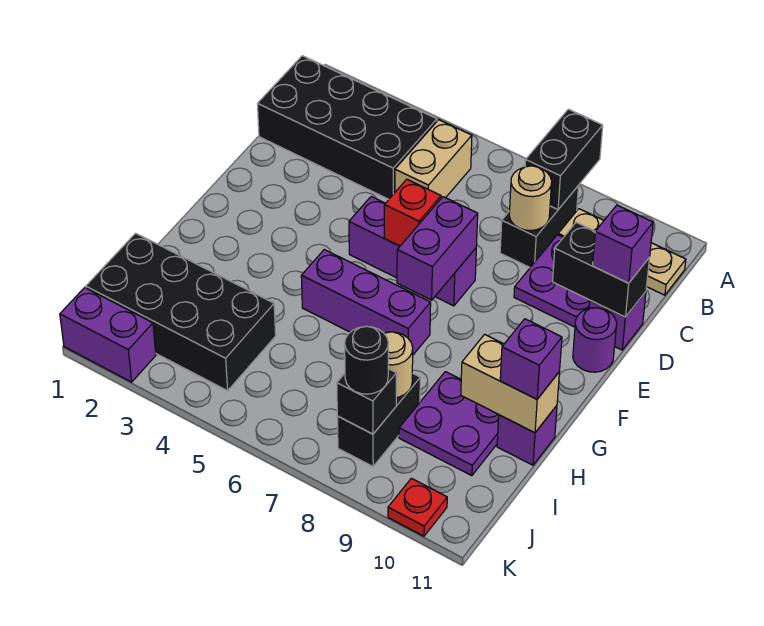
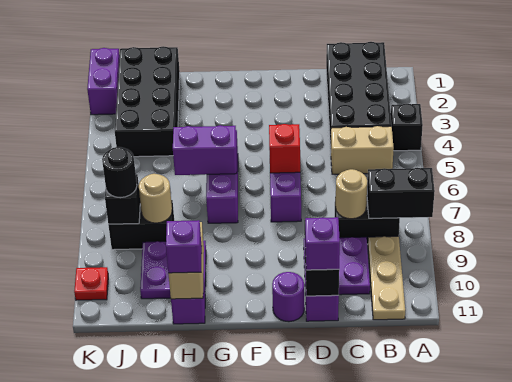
none -> black 1x1 brick [391,104,423,151]
purple 1x2 brick [397,197,478,300] -> purple 1x2 brick moved to [173,125,237,175]

